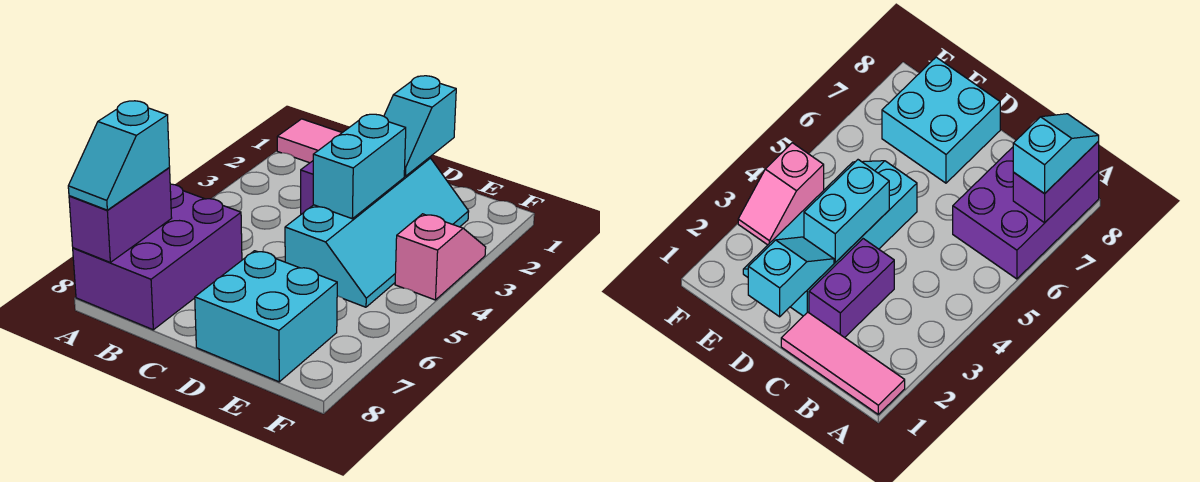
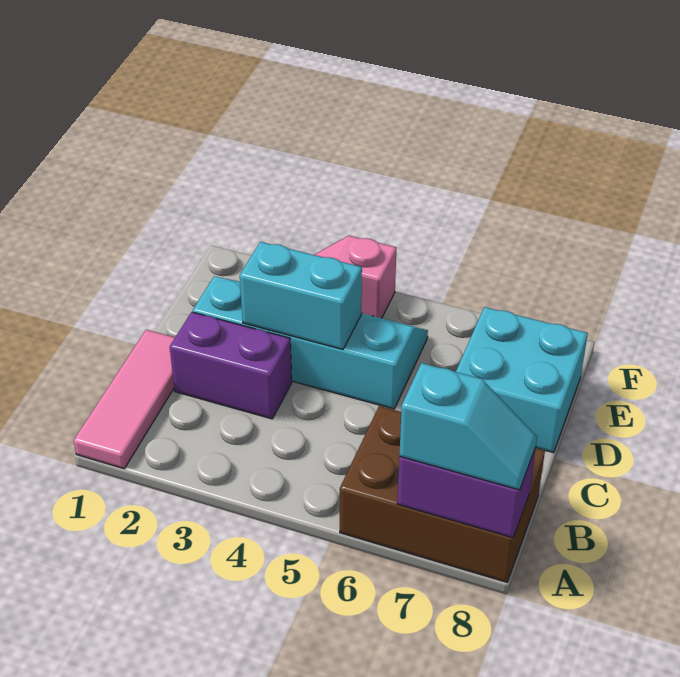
purple 2x3 brick [73,184,242,330] -> brown 2x3 brick [340,406,545,582]
cyan 1x2 slope [384,76,456,176] -> none

